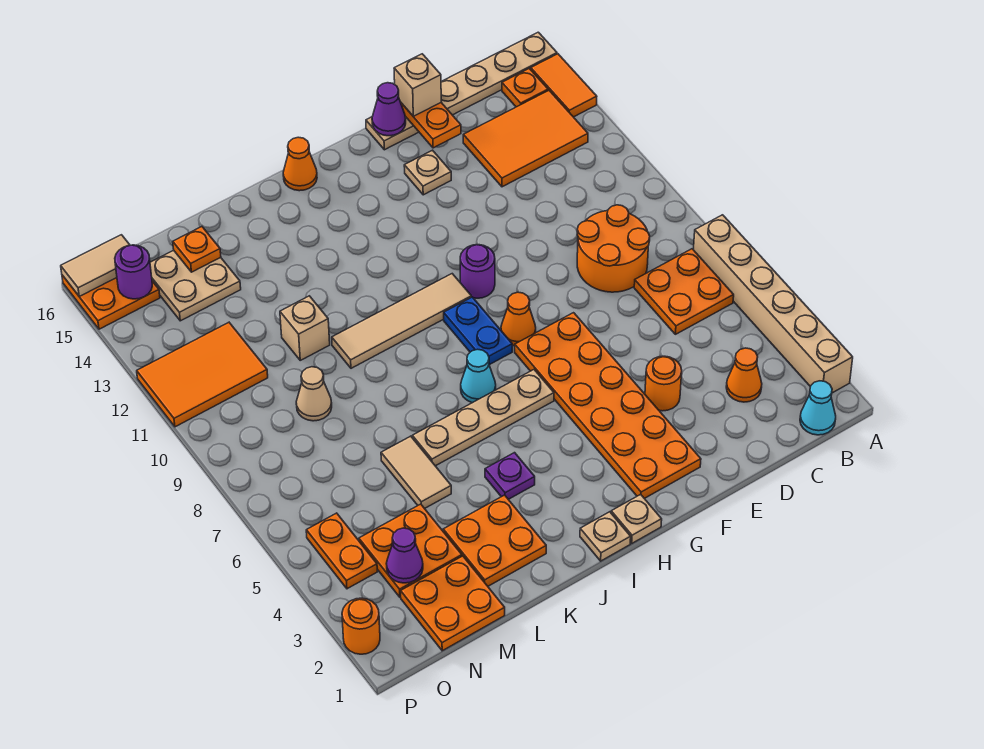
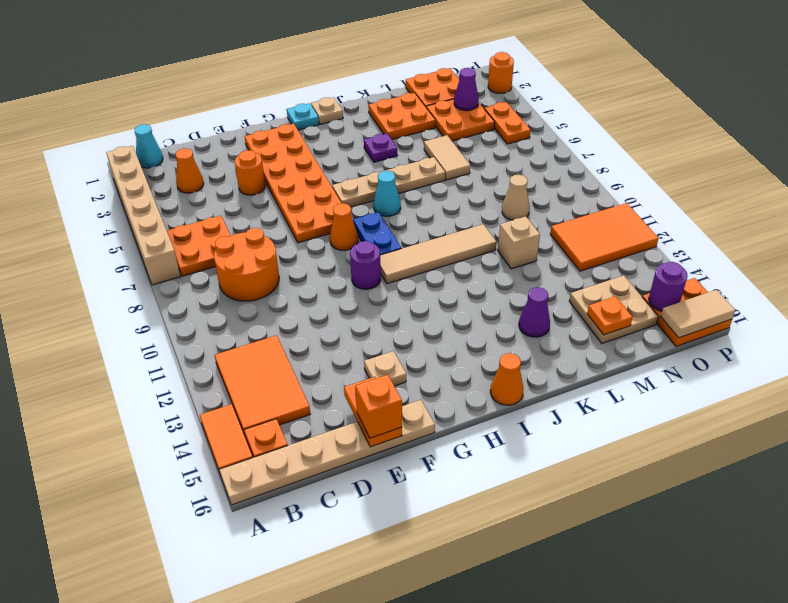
orange 2x3 tile [463,90,588,187] -> orange 2x3 tile turned to [215,335,310,435]
tan 1x1 brick [394,54,441,116] -> orange 1x1 brick [355,375,402,438]
purple 1x1 cone [372,83,406,136] -> purple 1x1 cone moved to [519,287,550,337]
tan 1x1 plate [611,494,662,543] -> cyan 1x1 plate [287,103,319,130]

